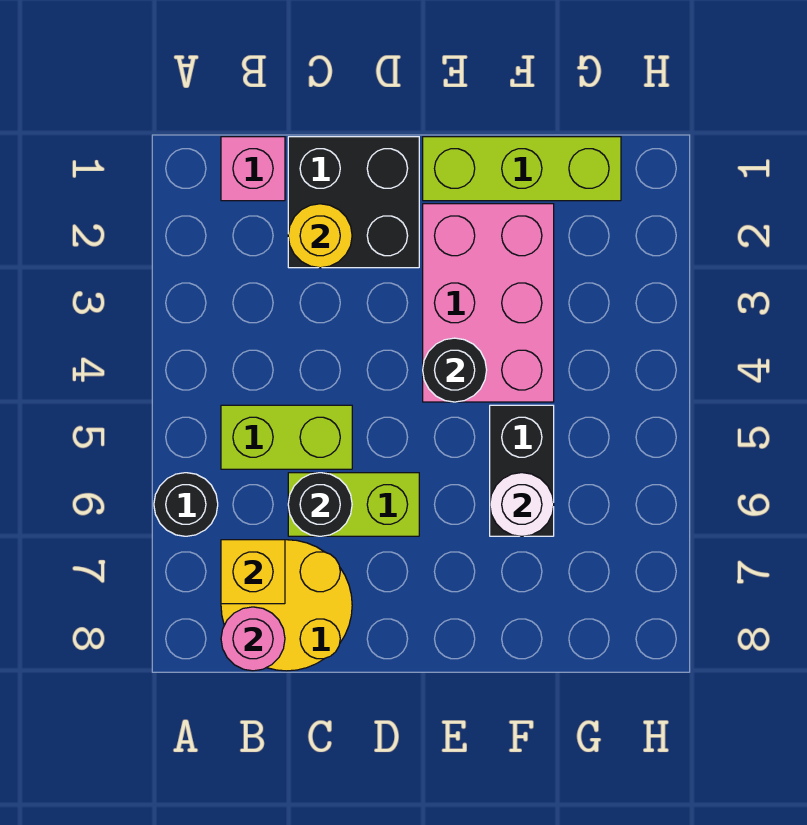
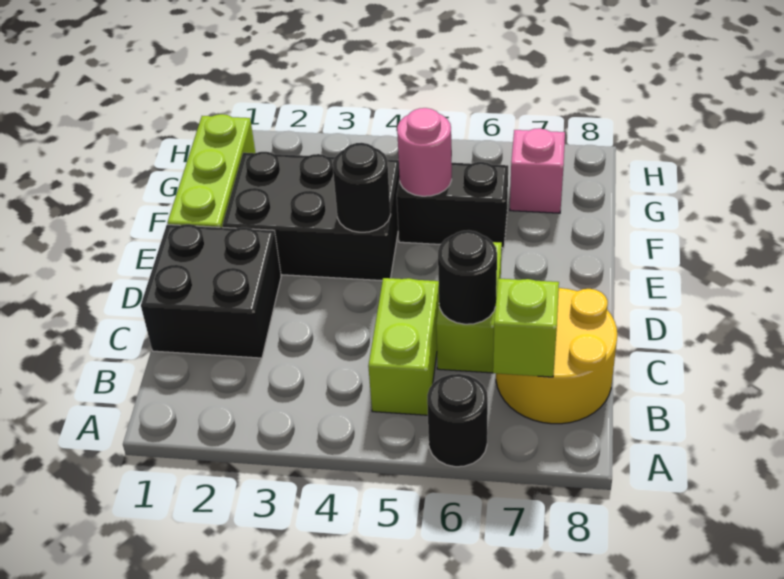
pink 1x1 brick [221,137,285,201] -> pink 1x1 brick moved to [510,128,565,213]
yellow 1x1 brick [221,540,285,604] -> lime 1x1 brick [493,278,559,377]
pink 1x1 round brick [221,607,285,671] -> pink 1x1 round brick moved to [397,108,452,196]
yellow 1x1 round brick [288,204,352,268] -> none
pink 2x3 brick [423,204,554,402] -> black 2x3 brick [222,152,400,281]
white 1x1 round brick [490,473,554,536] -> none

